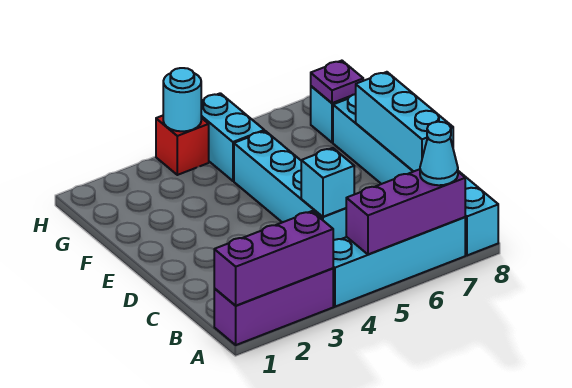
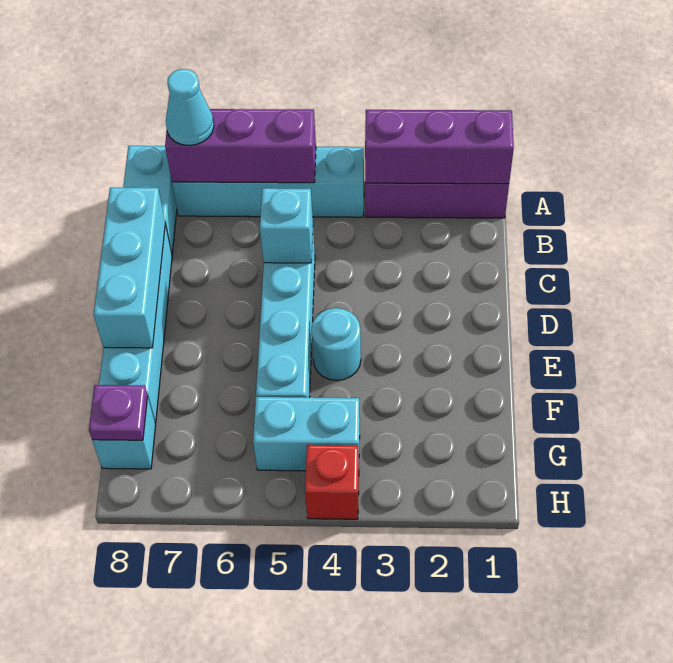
cyan 1x2 brick [201,93,264,181] -> cyan 1x2 brick turned to [253,397,360,471]
cyan 1x1 round brick [163,68,201,131] -> cyan 1x1 round brick moved to [311,308,361,380]

